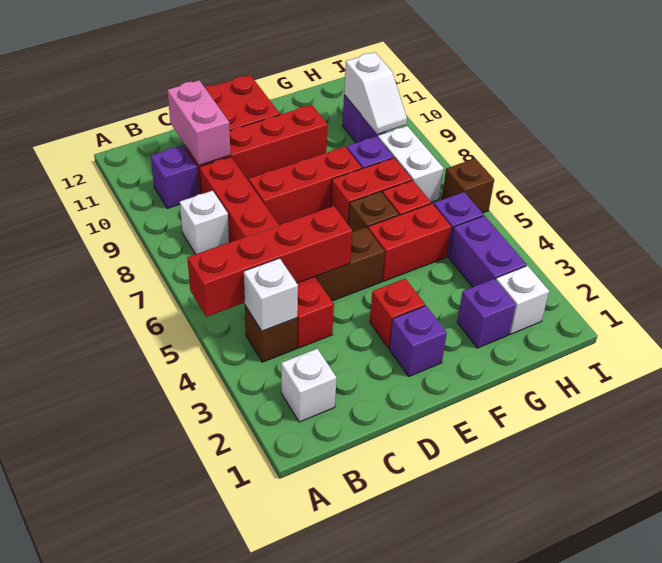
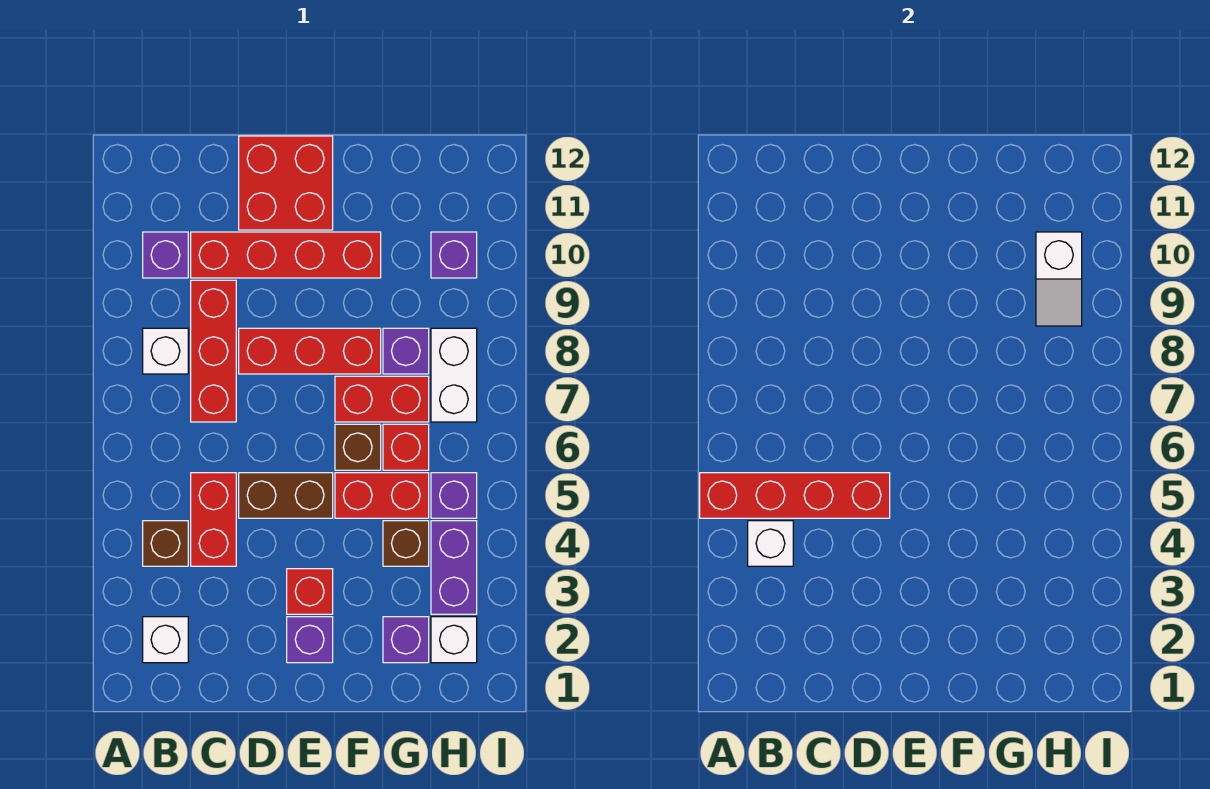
pink 1x2 brick [167,80,231,165] -> none
brown 1x1 brick [442,158,494,213] -> brown 1x1 brick moved to [383,521,429,566]

